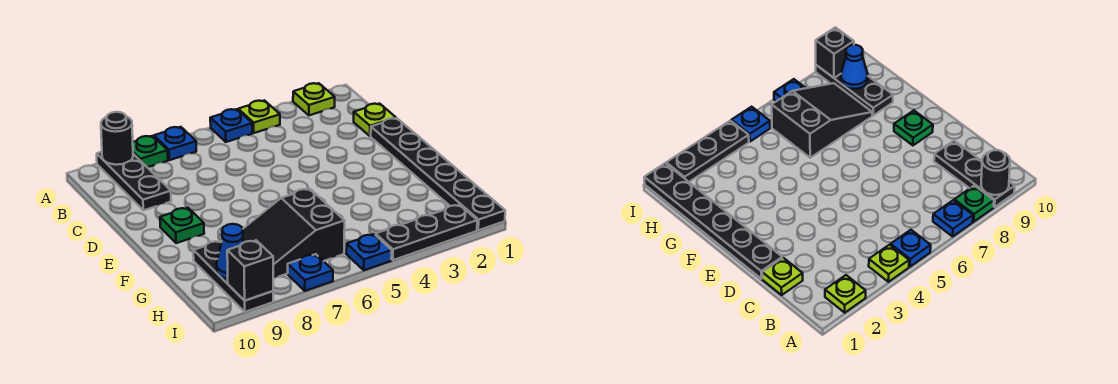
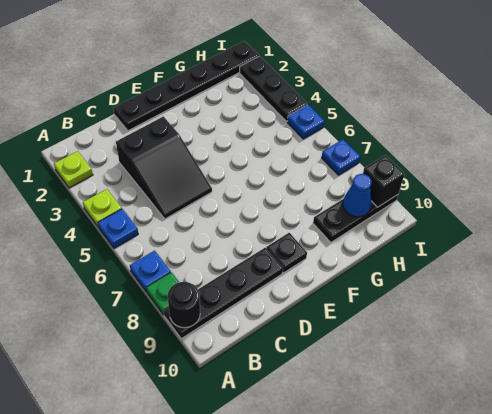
black 1x3 plate [97,152,171,210] -> black 1x4 plate [164,248,283,339]
lime 1x1 plate [354,104,396,136] -> none
green 1x1 plate [160,208,204,243] -> black 1x1 plate [266,233,307,273]
black 2x3 slope [243,189,345,278] -> black 2x3 slope moved to [116,117,212,219]

